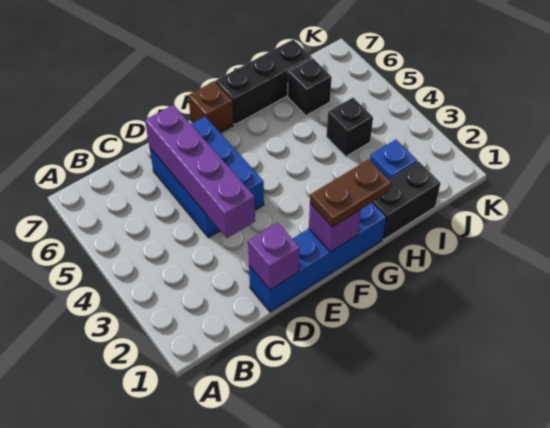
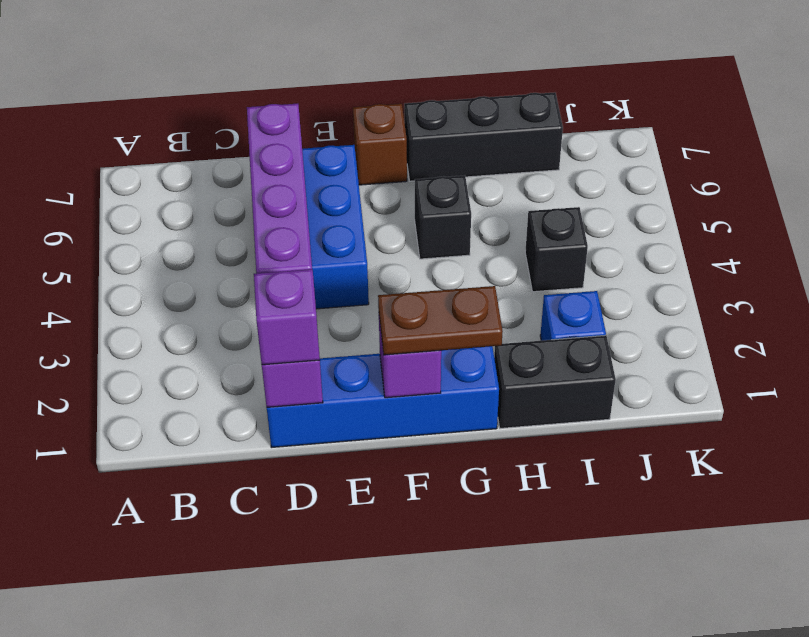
none -> purple 1x1 brick [254,269,320,365]
black 1x1 brick [288,58,332,115] -> black 1x1 brick moved to [415,175,471,259]

